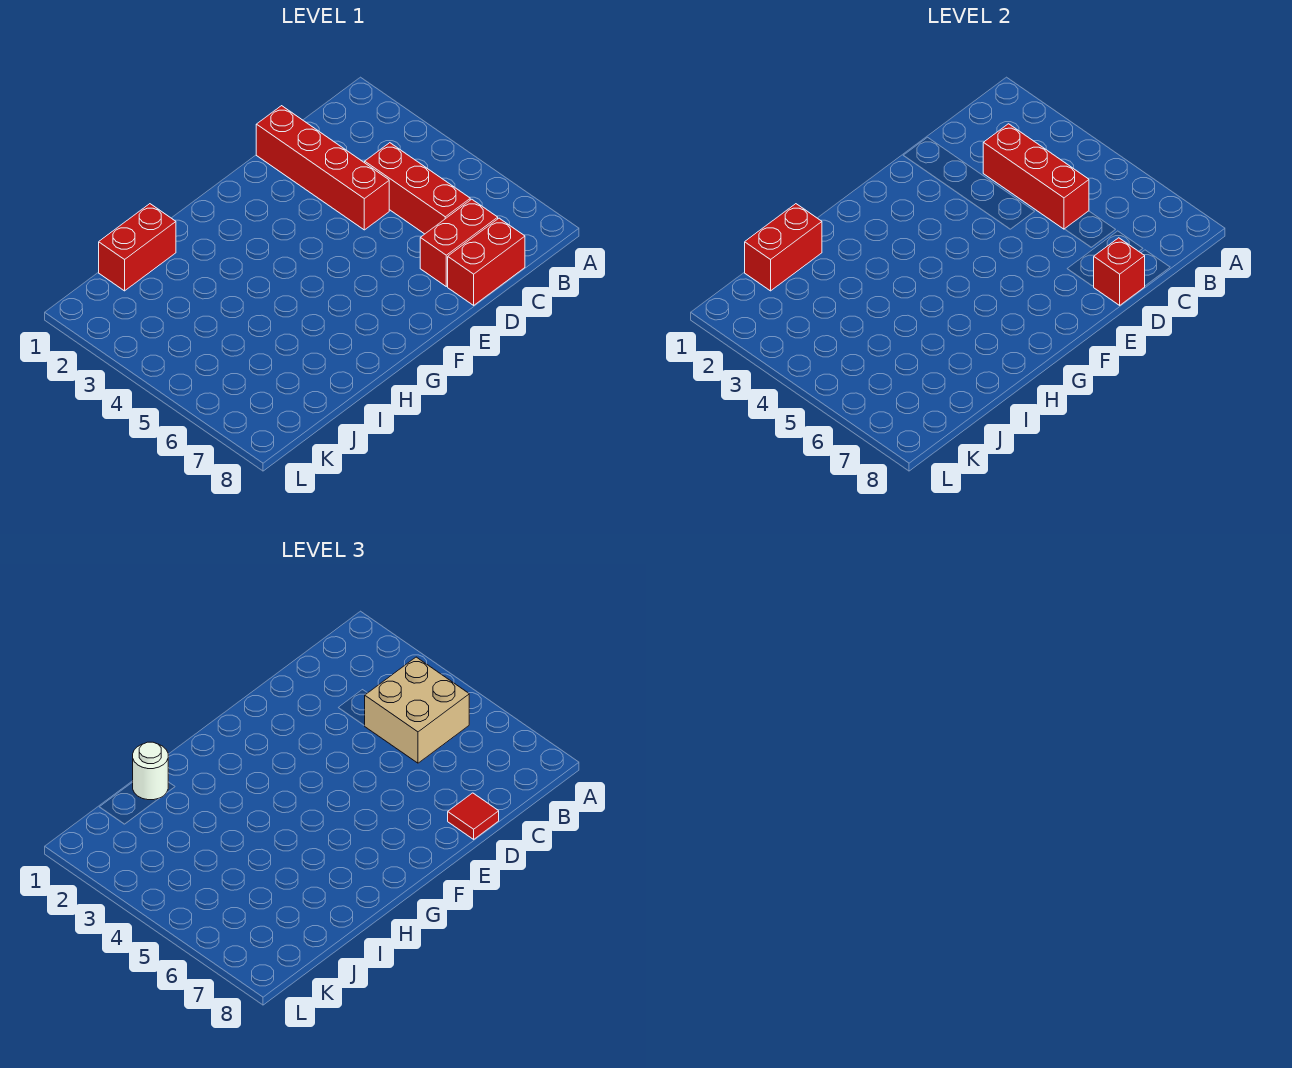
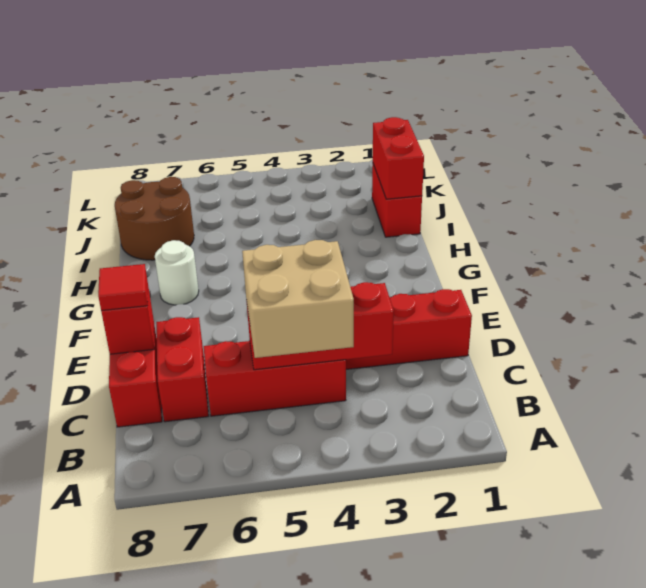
white 1x1 round brick [133,742,168,800] -> white 1x1 round brick moved to [155,240,199,305]
none -> brown 2x2 round brick [115,177,194,260]

